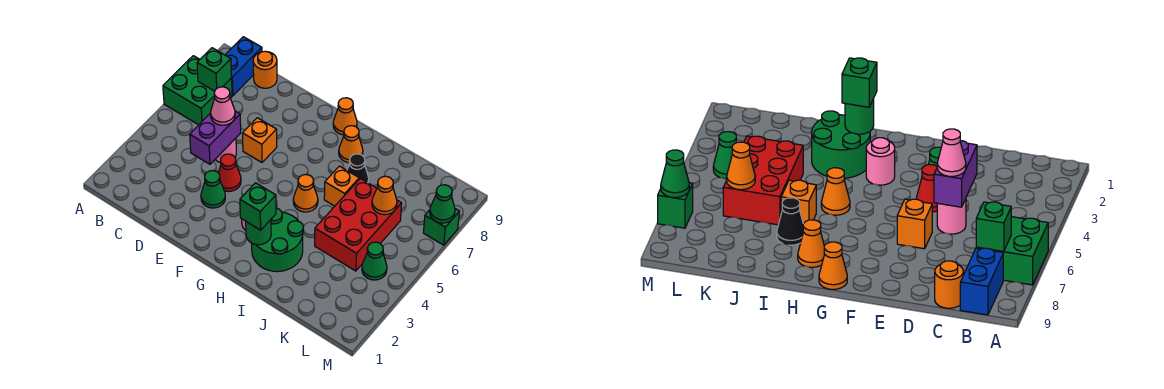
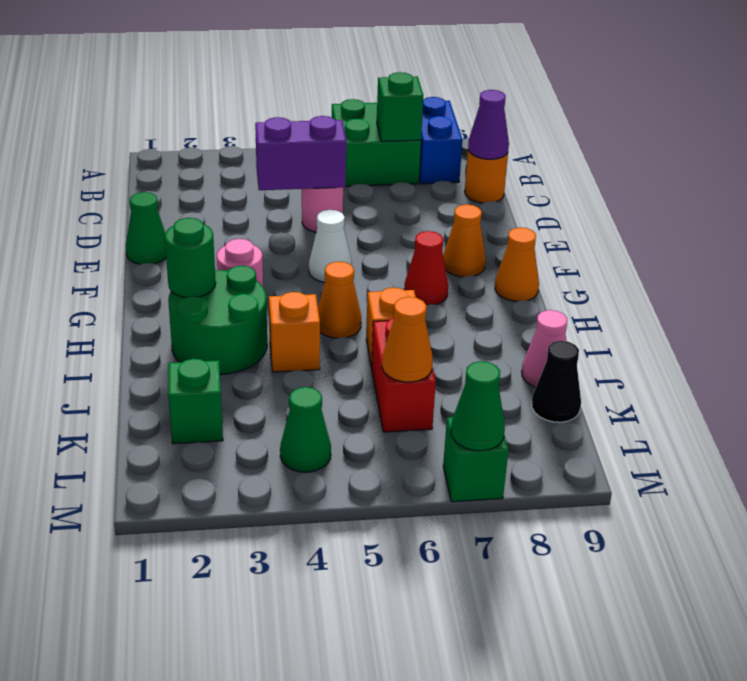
blue 1x2 brick [225,37,262,96] -> blue 1x2 brick turned to [419,97,463,184]
none -> purple 1x1 cone [468,90,509,159]
pink 1x1 cone [211,87,235,125] -> pink 1x1 cone moved to [522,310,567,387]
green 1x1 cone [201,171,225,208] -> green 1x1 cone moved to [126,192,166,264]
red 1x1 cone [218,154,241,192] -> red 1x1 cone moved to [404,231,448,305]
orange 1x1 brick [243,118,277,162] -> orange 1x1 brick moved to [269,292,320,372]
none -> white 1x1 cone [309,210,352,282]
green 1x1 brick [240,183,276,230] -> green 1x1 brick moved to [168,359,223,444]
orange 1x1 cone [339,126,363,163] -> orange 1x1 cone moved to [443,204,486,277]
black 1x1 cone [347,154,369,183] -> black 1x1 cone moved to [532,341,581,422]
red 2x3 brick [315,179,402,271] -> red 1x2 brick [372,318,436,432]

